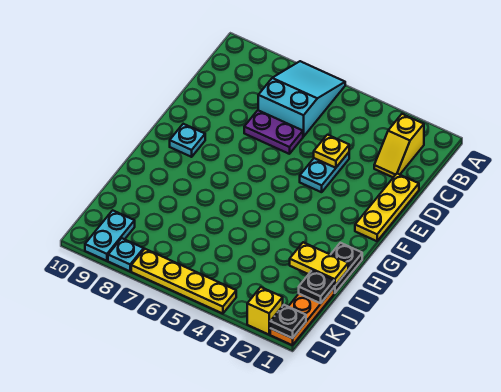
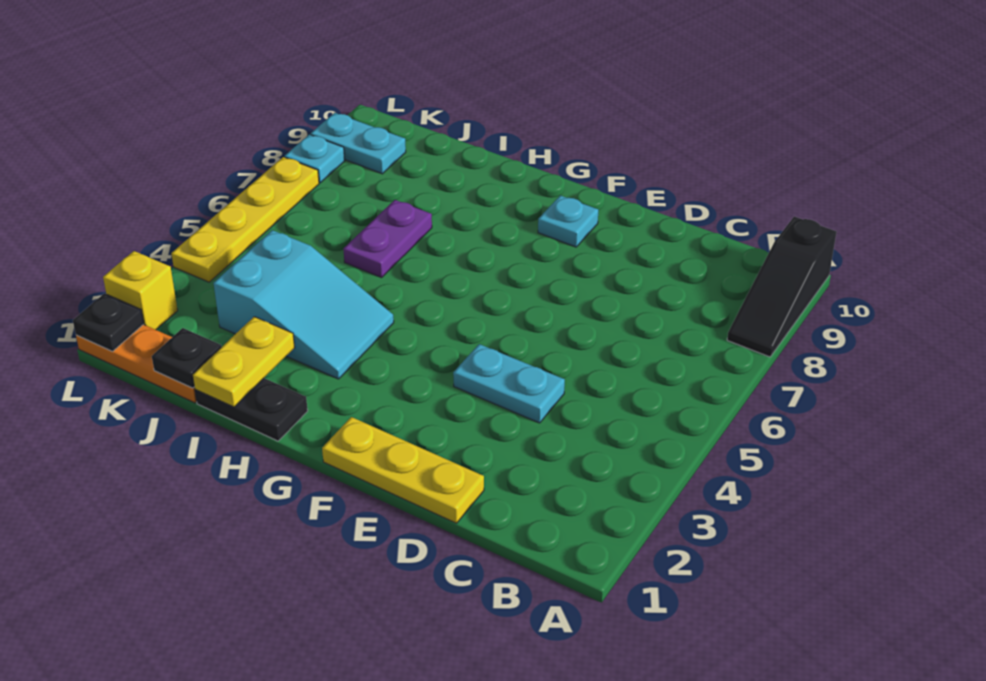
cyan 2x3 slope [258,61,345,137] -> cyan 2x3 slope moved to [214,230,394,379]
none -> black 1x3 slope [727,216,837,357]
yellow 1x2 slope [374,114,424,177] -> none
yellow 1x1 plate [314,135,349,168] -> none
purple 1x2 plate [244,110,303,154] -> purple 1x2 plate moved to [343,200,432,278]

